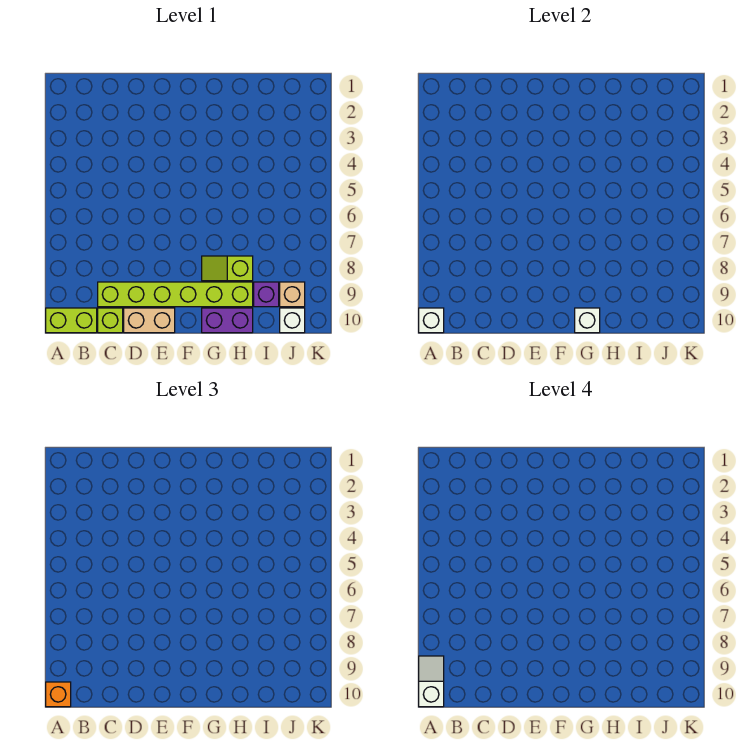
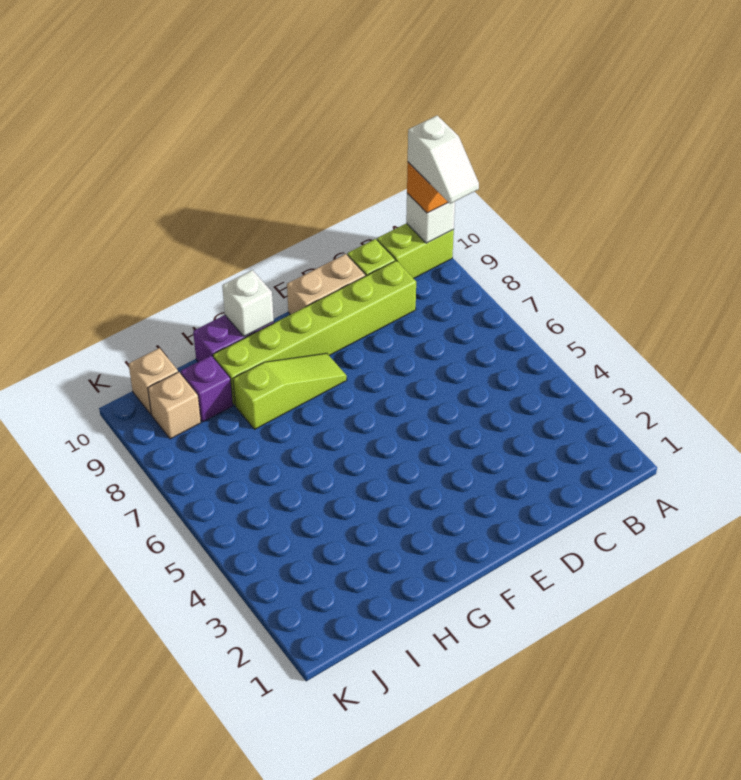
lime 1x2 slope [202,256,253,281] -> lime 1x3 slope [233,353,347,430]
white 1x1 brick [280,308,305,333] -> tan 1x1 brick [129,348,178,414]

